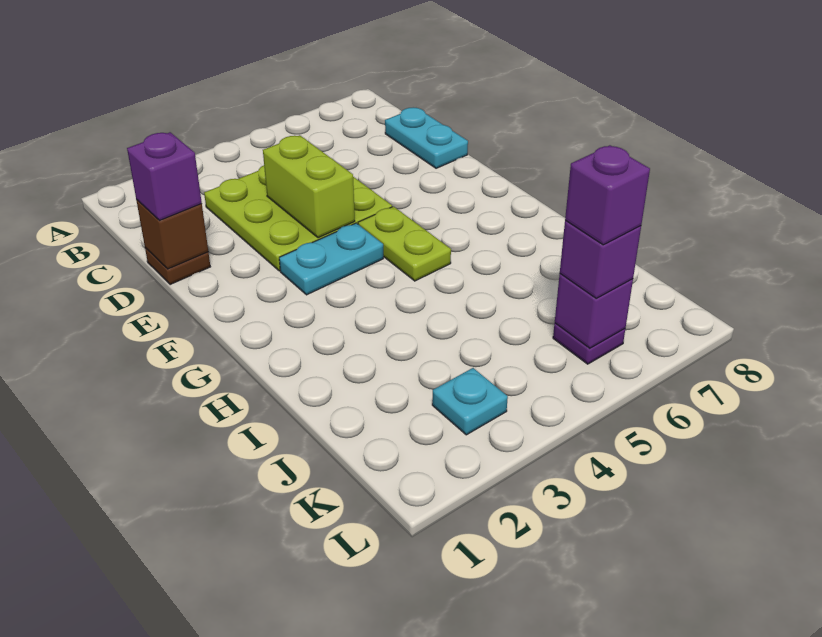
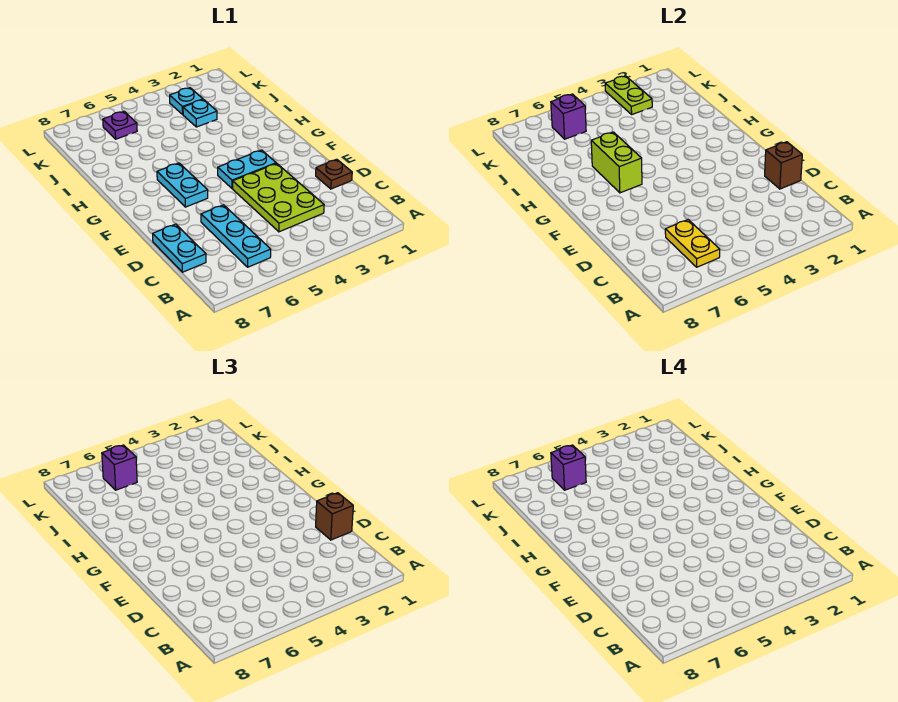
none -> cyan 1x3 plate [201,205,271,267]
none -> yellow 1x2 plate [665,220,720,267]
lime 3x3 plate [204,166,392,271] -> lime 2x3 plate [233,164,324,232]
purple 1x1 brick [127,132,202,220] -> brown 1x1 brick [316,493,353,540]
lime 1x2 brick [263,135,355,238] -> lime 1x2 brick moved to [591,132,642,193]
lime 1x2 plate [358,206,451,281] -> lime 1x2 plate moved to [605,76,652,114]
none -> cyan 1x2 plate [157,163,208,207]
none -> cyan 1x1 plate [183,100,217,127]

